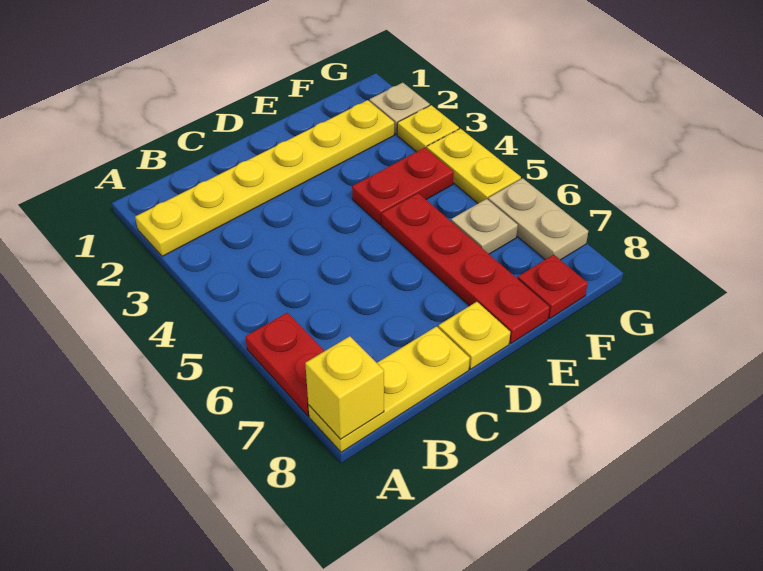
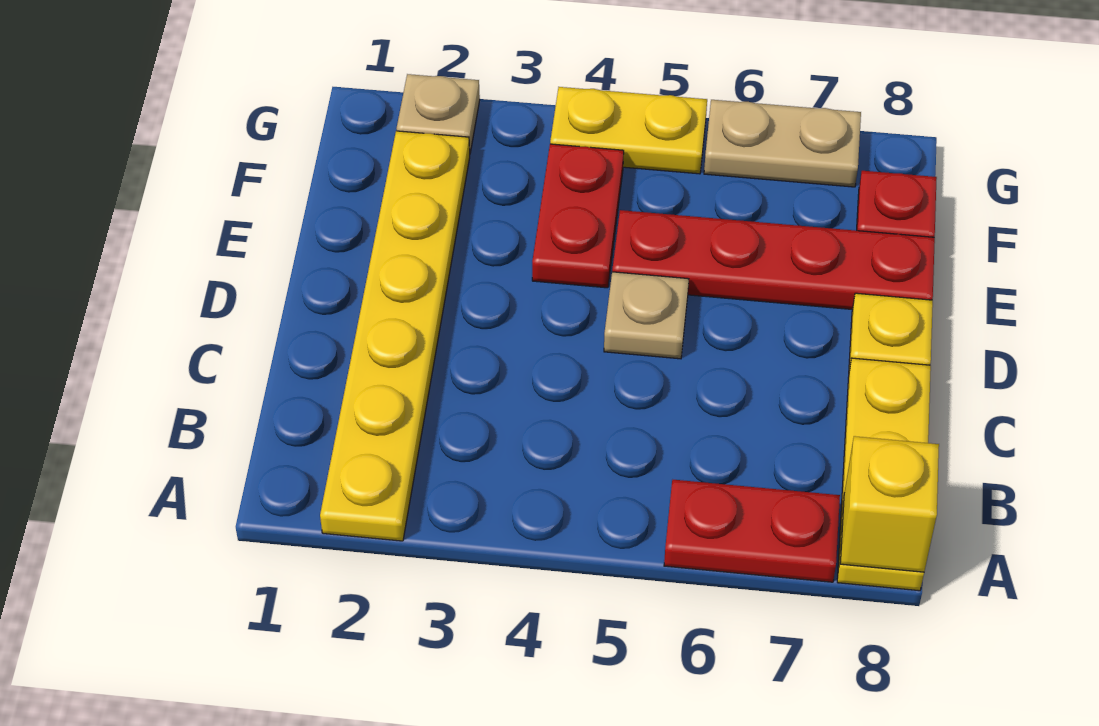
tan 1x1 plate [451,199,518,254] -> tan 1x1 plate moved to [604,272,689,359]
yellow 1x1 plate [397,105,459,152] -> none

